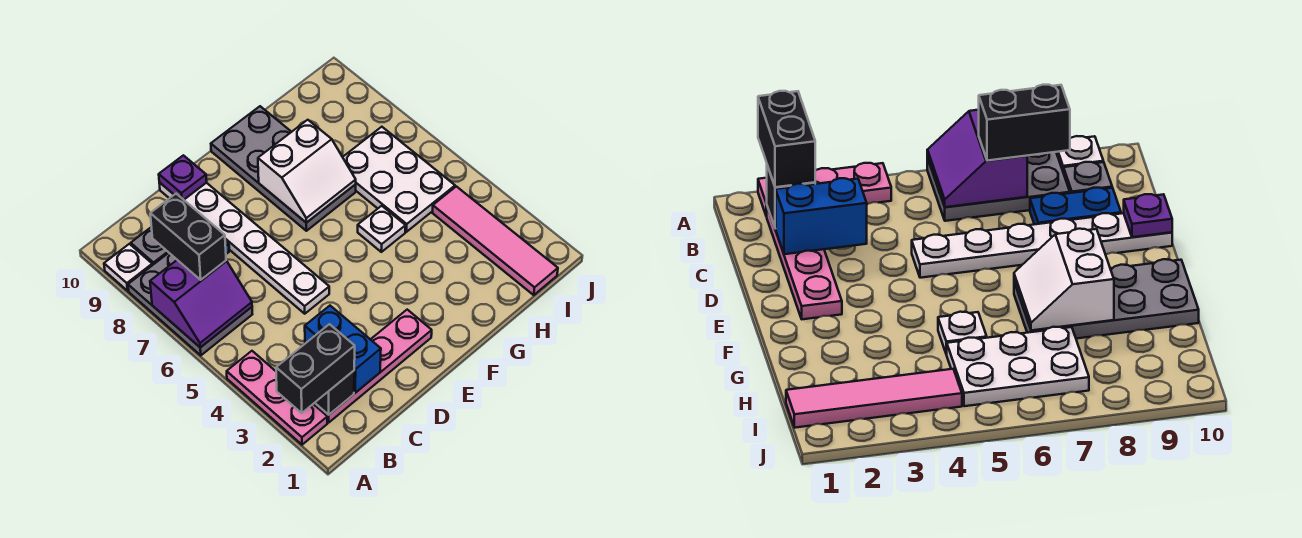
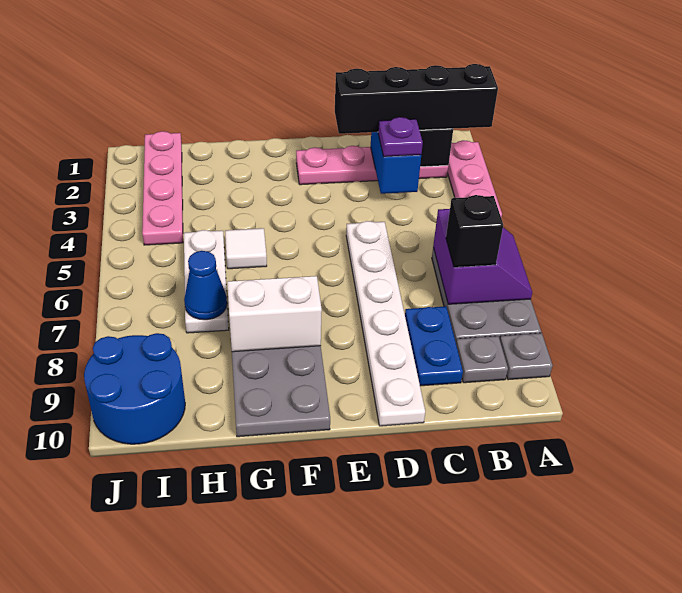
black 1x2 brick [276,324,355,413] -> black 1x4 brick [335,64,498,134]
purple 2x2 slope [150,260,252,348] -> purple 2x2 slope turned to [433,209,532,304]
white 1x1 plate [104,244,152,291] -> grey 1x1 plate [500,333,553,380]
black 1x2 brick [150,194,226,280] -> black 1x1 brick [446,195,503,267]
purple 1x1 plate [159,155,207,200] -> purple 1x1 plate moved to [378,117,423,157]
white 1x1 plate [358,206,406,252] -> white 1x1 tile [225,228,267,269]
white 2x3 plate [343,127,455,232] -> white 1x3 plate [184,230,229,333]
none -> blue 1x1 cone [184,251,227,320]
pink 1x4 tile [432,186,558,295] -> pink 1x4 plate [142,131,183,245]
none -> blue 2x2 round brick [84,333,185,444]

